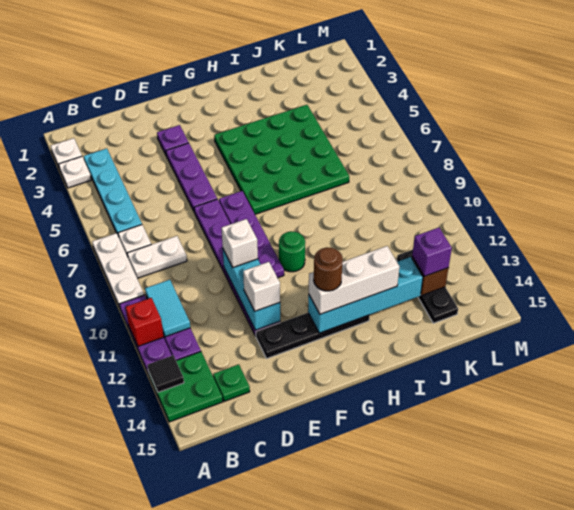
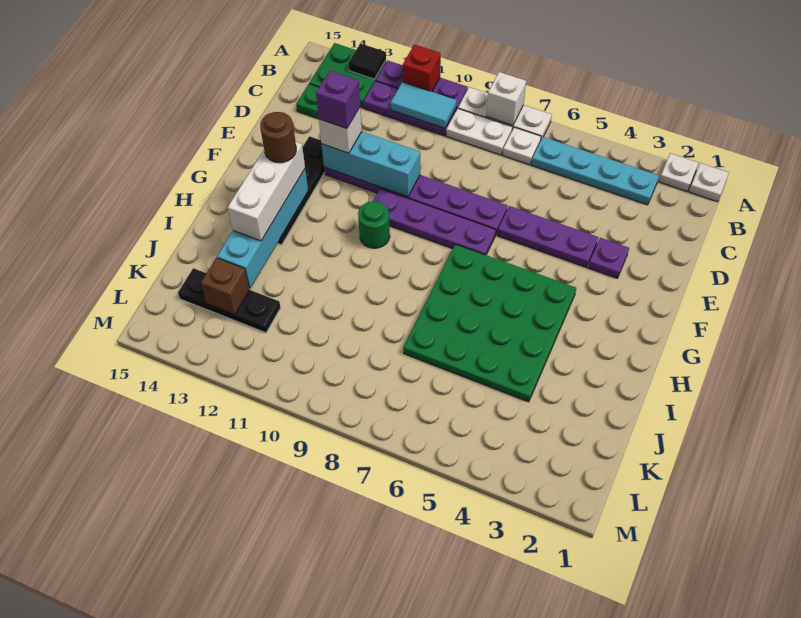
white 1x1 plate [59,156,91,188] -> white 1x1 plate moved to [689,163,729,202]
white 1x2 plate [127,236,187,278] -> white 1x2 plate turned to [446,109,512,155]
white 1x1 brick [221,219,258,267] -> white 1x1 brick moved to [486,72,526,125]
purple 1x1 brick [412,228,452,276] -> purple 1x1 brick moved to [316,71,360,129]

